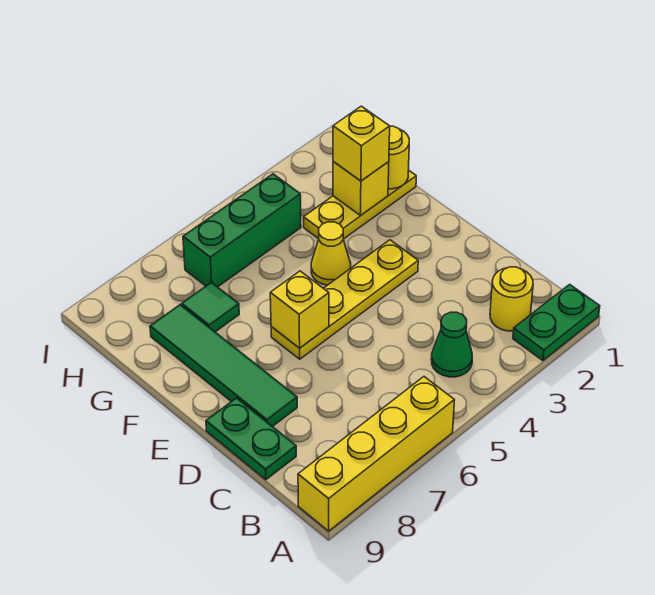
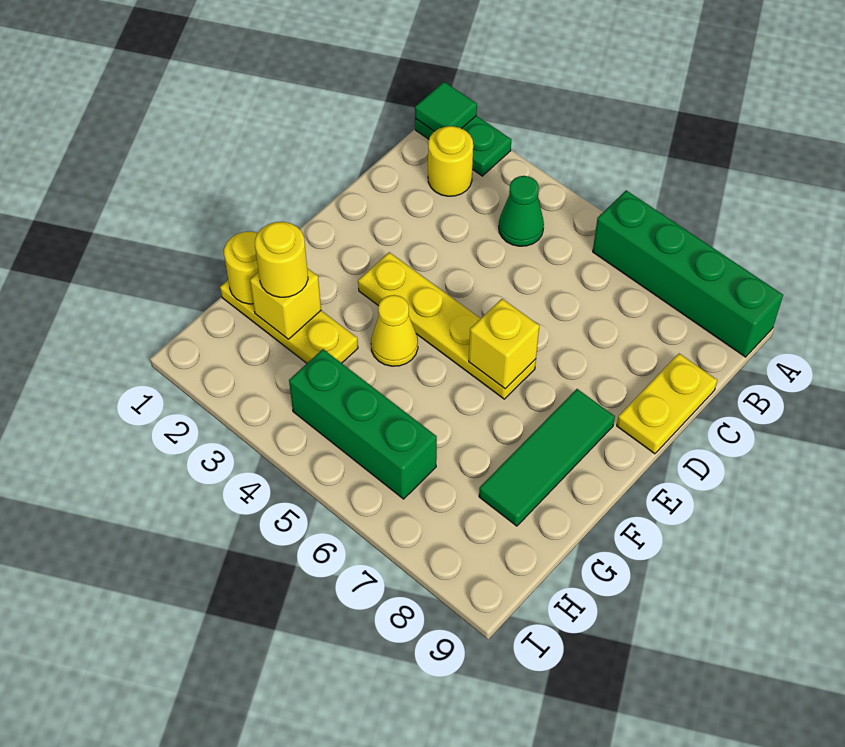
yellow 1x4 brick [298,377,454,531] -> green 1x4 brick [593,190,783,357]
green 1x2 plate [206,398,296,480] -> yellow 1x2 plate [617,354,717,454]
green 1x4 tile [150,305,297,427] -> green 1x3 tile [479,389,615,526]
yellow 1x1 brick [333,106,390,181] -> yellow 1x1 round brick [255,222,308,297]
green 1x1 tile [182,282,239,332] -> green 1x1 tile moved to [415,82,477,131]

